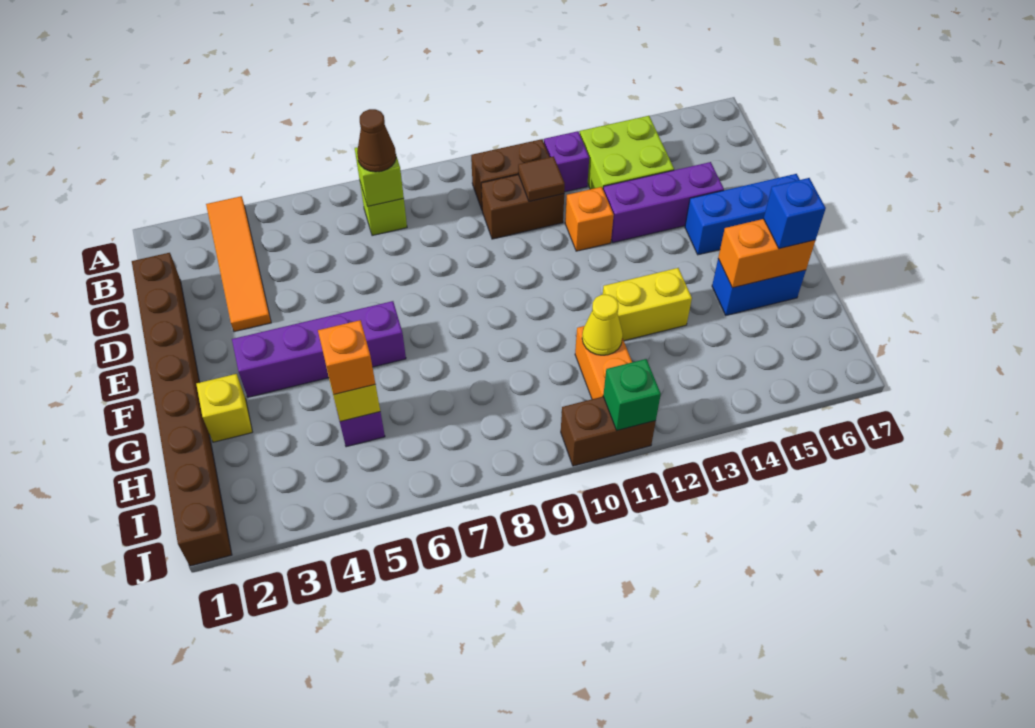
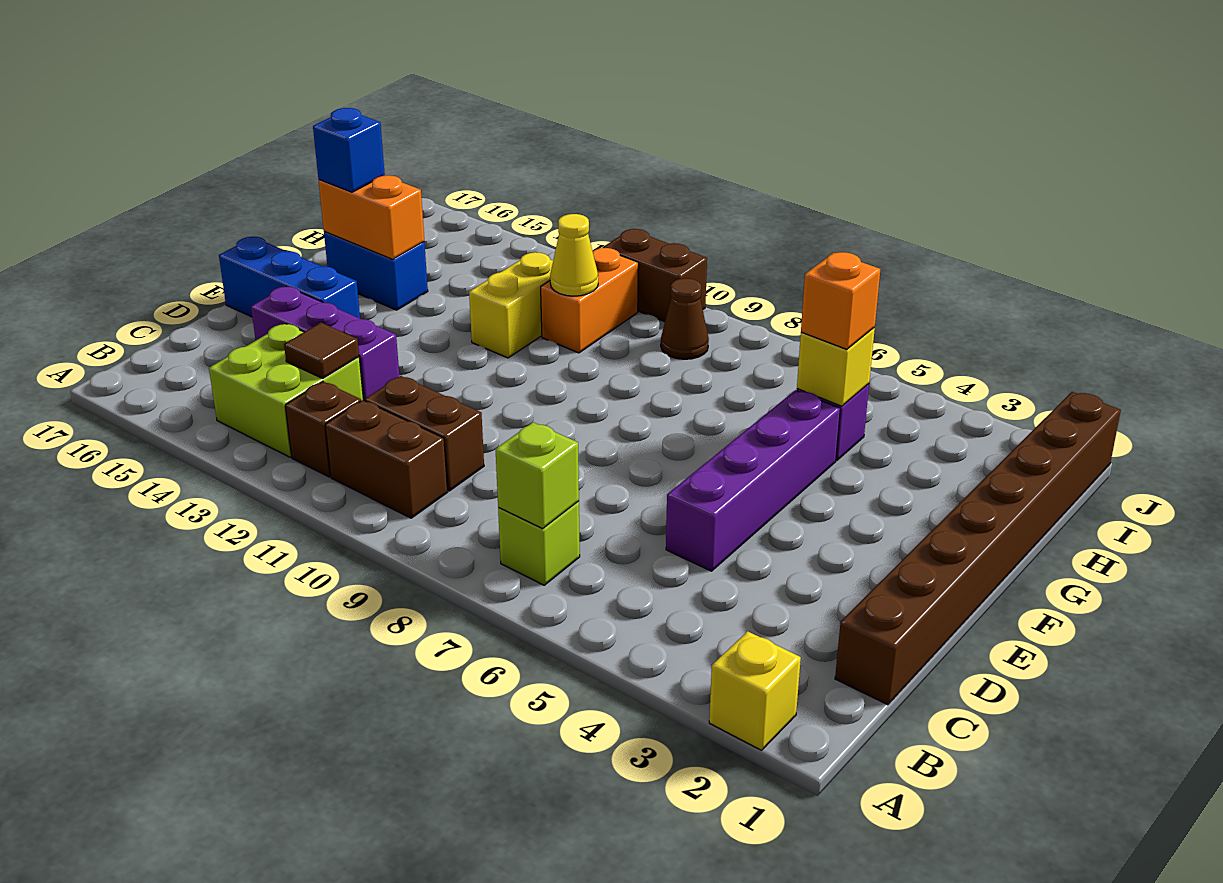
orange 1x4 tile [206,196,271,332] -> none
brown 1x1 cone [357,109,396,172] -> brown 1x1 cone moved to [661,278,709,359]
purple 1x1 brick [544,131,589,192] -> brown 1x1 brick [285,382,361,477]
brown 1x1 tile [518,156,565,201] -> brown 1x1 tile moved to [284,323,359,379]
orange 1x1 brick [565,187,614,251] -> none
purple 1x4 brick [232,301,406,397] -> purple 1x4 brick turned to [666,390,840,571]
yellow 1x1 brick [196,374,252,442] -> yellow 1x1 brick moved to [709,631,801,750]
yellow 1x2 brick [603,268,692,341] -> yellow 1x2 brick turned to [469,252,553,358]
green 1x1 brick [603,359,661,430] -> none

